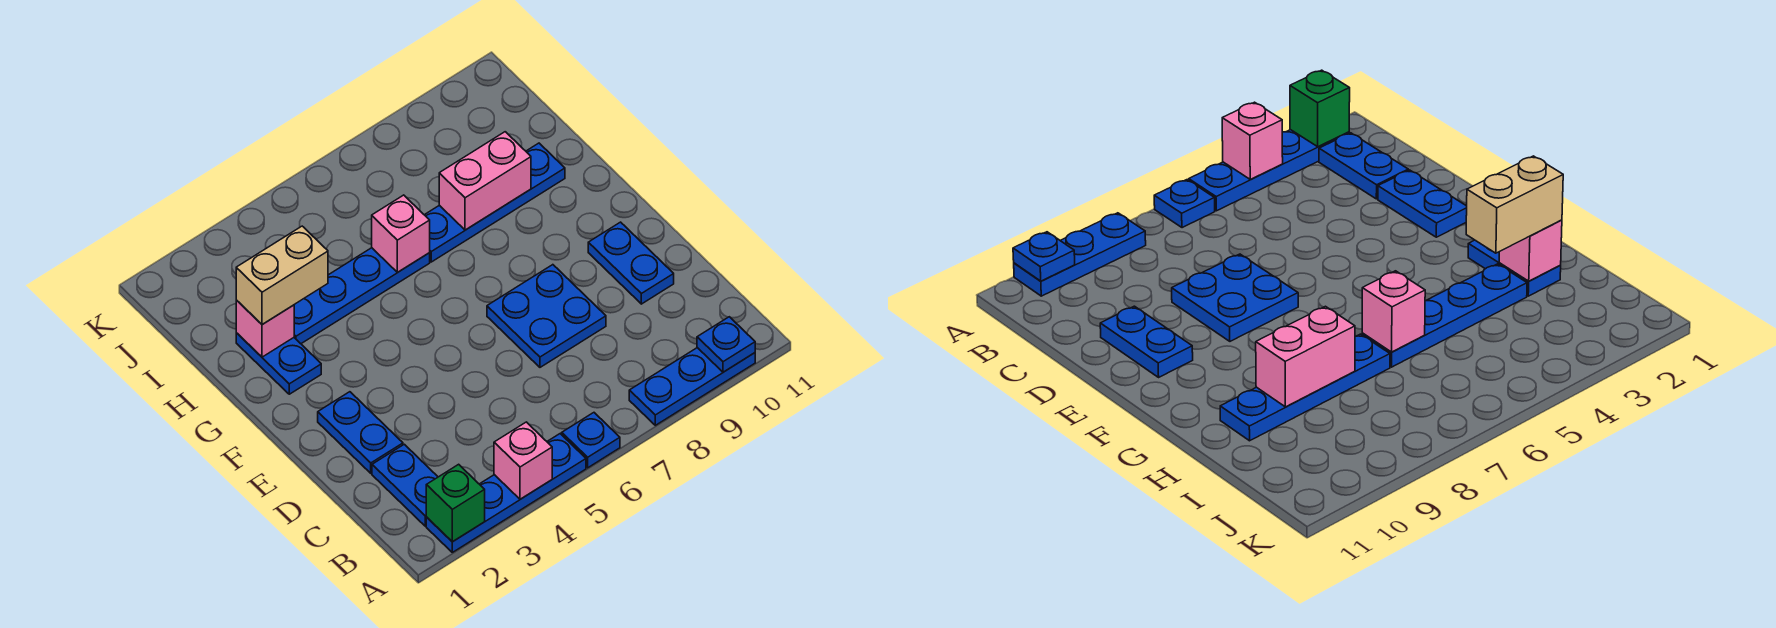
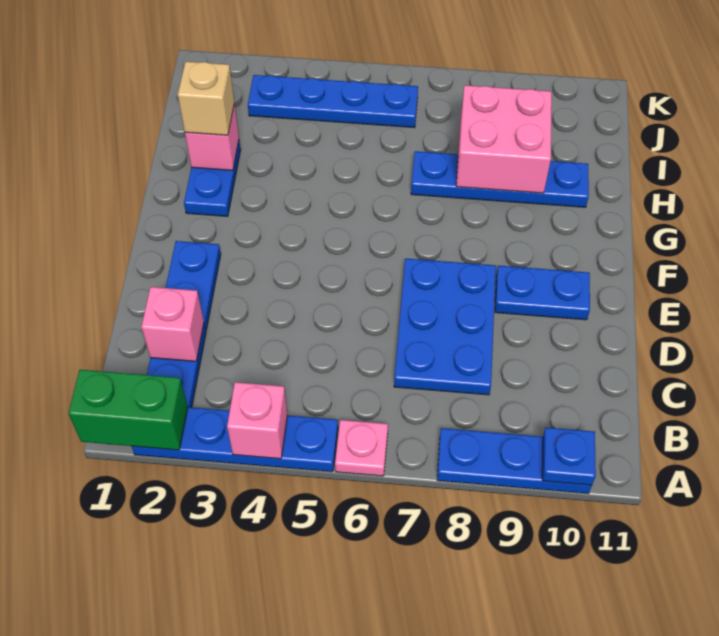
green 1x1 brick [426,464,485,542] -> green 1x2 brick [68,370,188,450]
blue 1x1 plate [562,413,620,468] -> pink 1x1 plate [335,420,388,476]
blue 2x2 plate [487,265,606,367] -> blue 2x3 plate [394,259,496,395]
blue 1x2 plate [588,222,674,304] -> blue 1x2 plate turned to [495,266,590,320]
tan 1x2 brick [236,226,328,325] -> tan 1x1 brick [178,62,234,135]
blue 1x4 plate [294,248,430,344] -> blue 1x4 plate moved to [248,75,418,128]
pink 1x1 brick [372,195,430,272] -> pink 1x1 brick moved to [141,287,204,361]
pink 1x2 brick [439,132,531,230] -> pink 2x2 brick [456,85,552,193]

